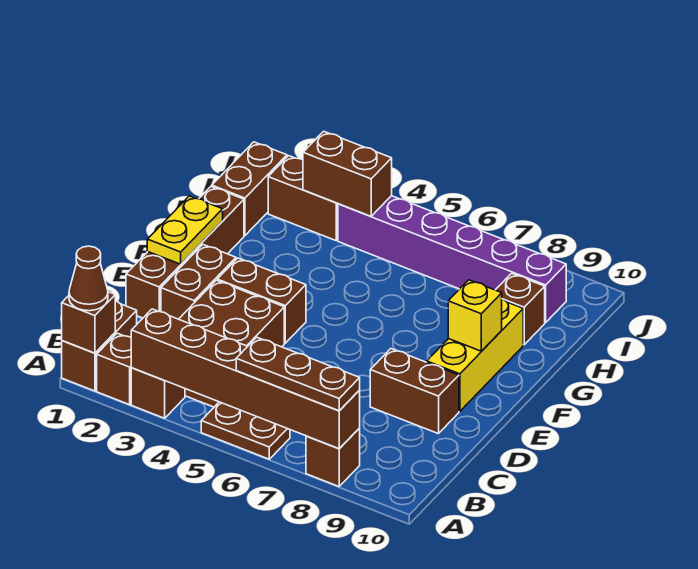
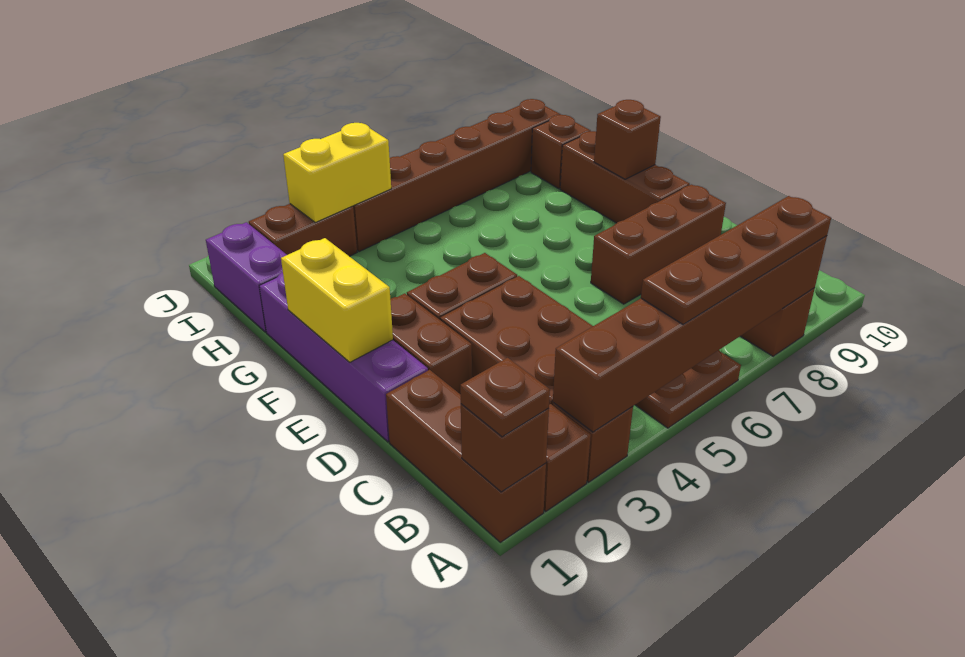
brown 1x2 brick [62,301,137,391] -> brown 1x3 brick [386,370,546,542]
brown 1x1 cone [69,246,108,311] -> brown 1x1 plate [460,358,550,437]
brown 1x3 plate [236,337,360,411] -> brown 1x4 plate [641,196,831,324]
brown 1x4 brick [126,187,244,318] -> purple 1x4 brick [259,272,428,442]
brown 1x2 brick [370,349,459,434] -> brown 1x3 brick [591,185,726,304]
yellow 1x2 plate [147,196,223,264] -> yellow 1x2 brick [281,238,393,362]
yellow 1x3 brick [427,299,523,411] -> brown 1x3 brick [560,131,690,223]
yellow 1x1 brick [448,280,502,351] -> brown 1x1 brick [594,100,661,179]
brown 1x2 brick [212,142,287,236] -> purple 1x2 brick [206,222,287,332]
brown 1x2 brick [303,131,392,216] -> yellow 1x2 brick [283,123,391,222]
purple 1x6 brick [338,196,566,322] -> brown 1x6 brick [353,99,560,252]

